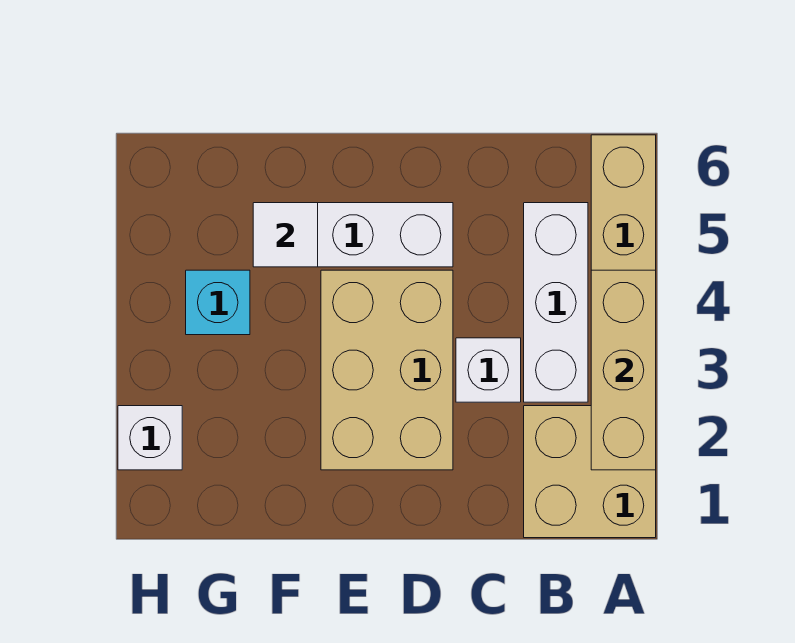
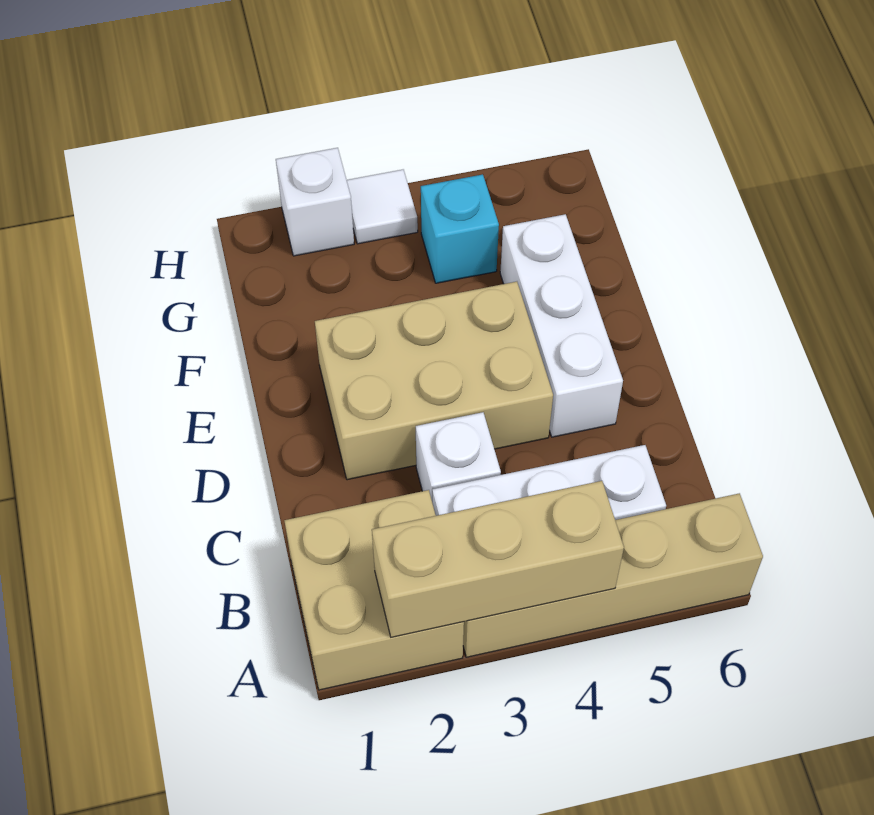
white 1x1 tile [253,203,318,267] -> white 1x1 tile moved to [347,170,418,244]

